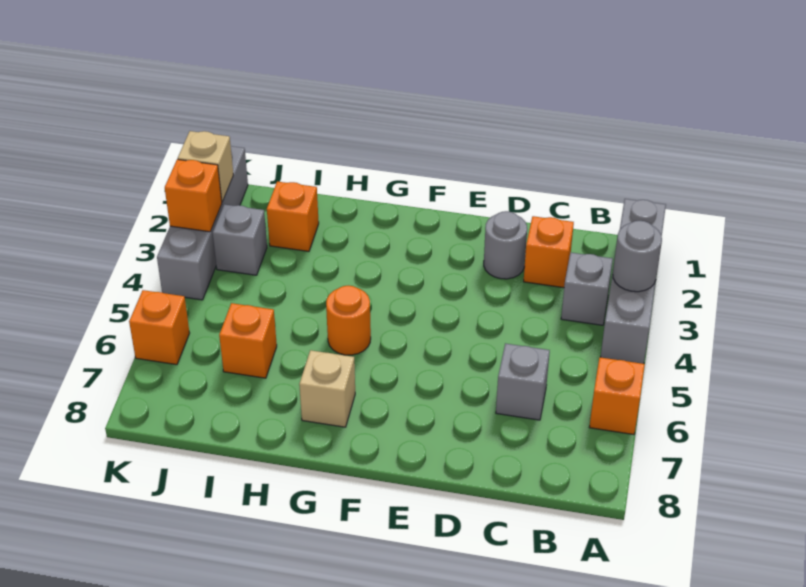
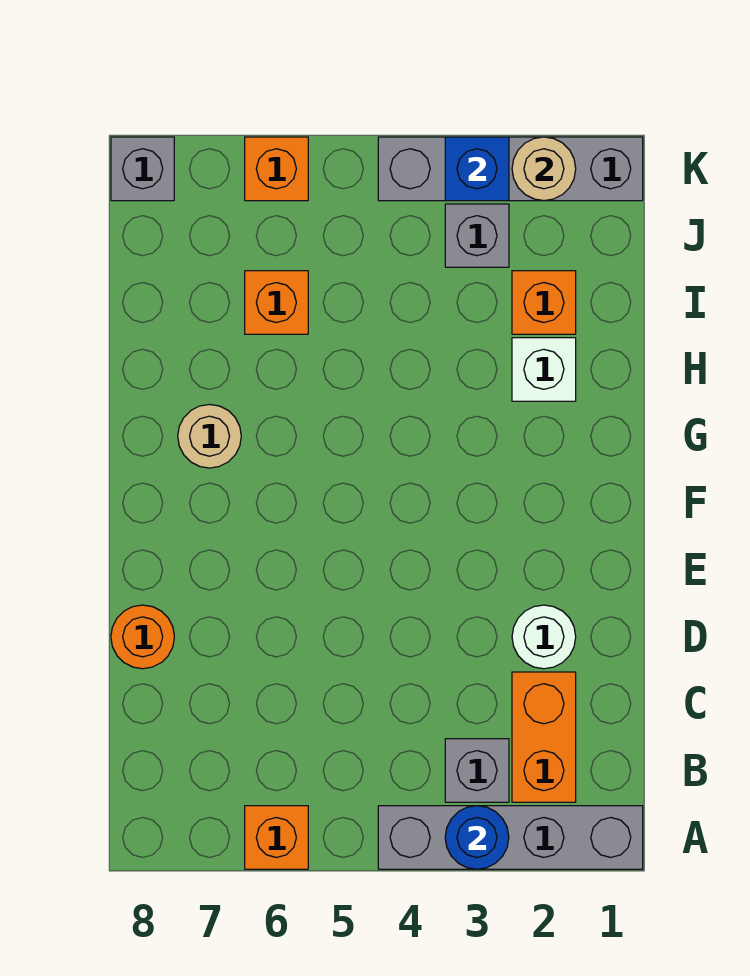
grey 1x1 round brick [613,221,662,292] -> blue 1x1 round brick [445,806,509,869]
orange 1x1 brick [524,216,574,288] -> orange 1x2 brick [512,672,576,802]
grey 1x1 brick [496,343,550,420] -> grey 1x1 brick moved to [111,137,174,201]
grey 1x1 round brick [484,211,527,279] -> white 1x1 round brick [512,605,576,669]
orange 1x1 round brick [326,286,371,355] -> orange 1x1 round brick moved to [111,605,174,669]
tan 1x1 brick [299,350,355,427] -> tan 1x1 round brick [178,404,241,468]
none -> white 1x1 brick [512,338,576,401]
tan 1x1 brick [178,131,233,202] -> tan 1x1 round brick [512,137,576,201]
orange 1x1 brick [165,159,222,232] -> blue 1x1 brick [445,137,509,201]

